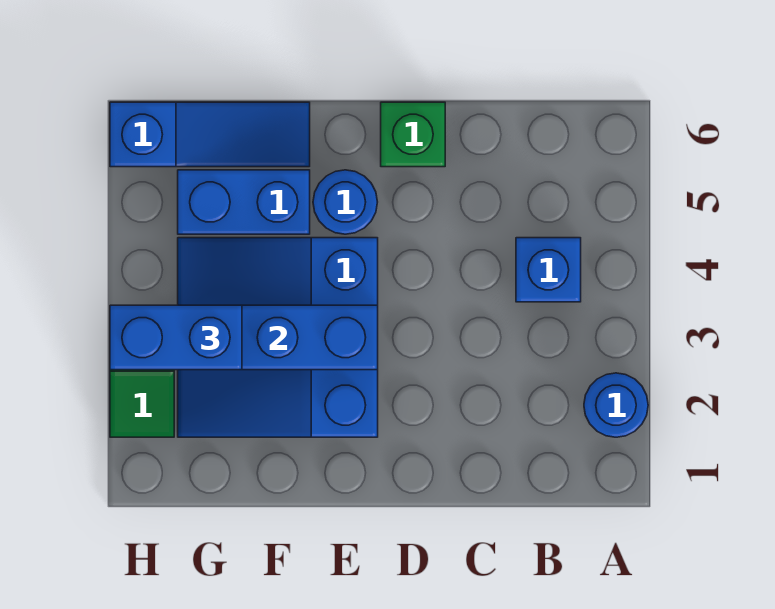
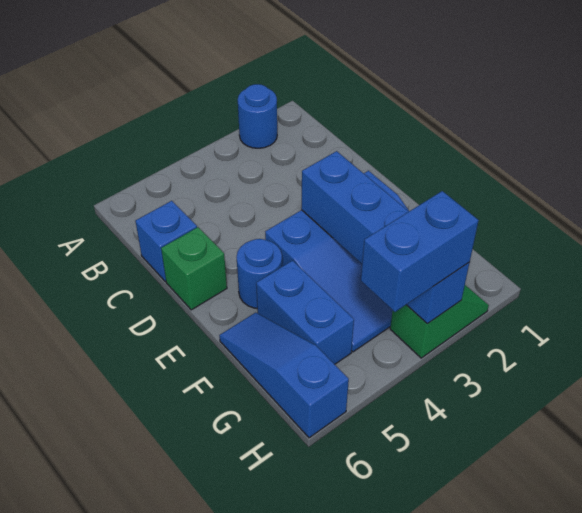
blue 1x1 brick [516,238,581,302] -> blue 1x1 brick moved to [135,201,197,282]
blue 1x2 brick [110,305,242,370] -> blue 1x2 brick turned to [361,191,479,312]

